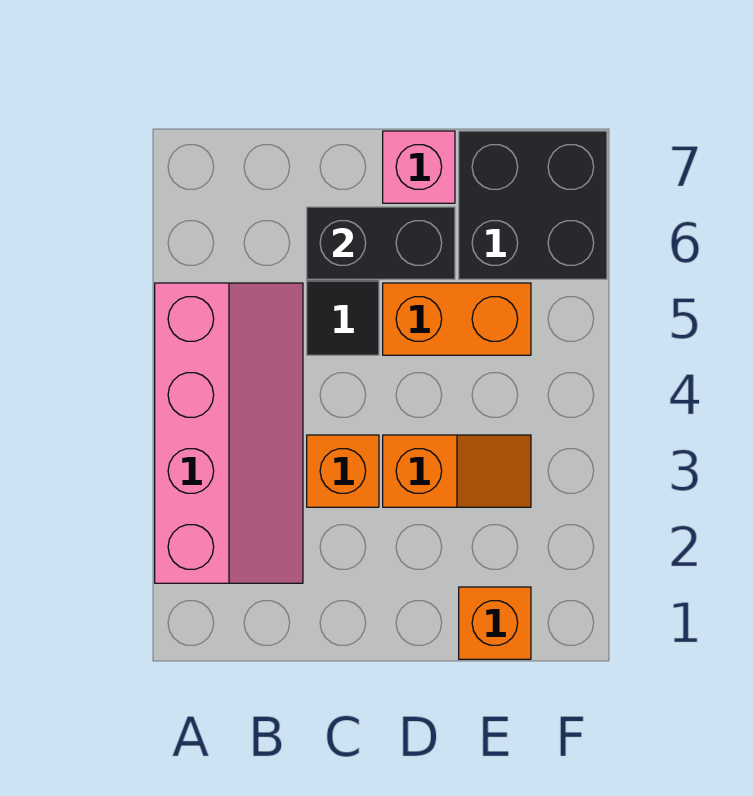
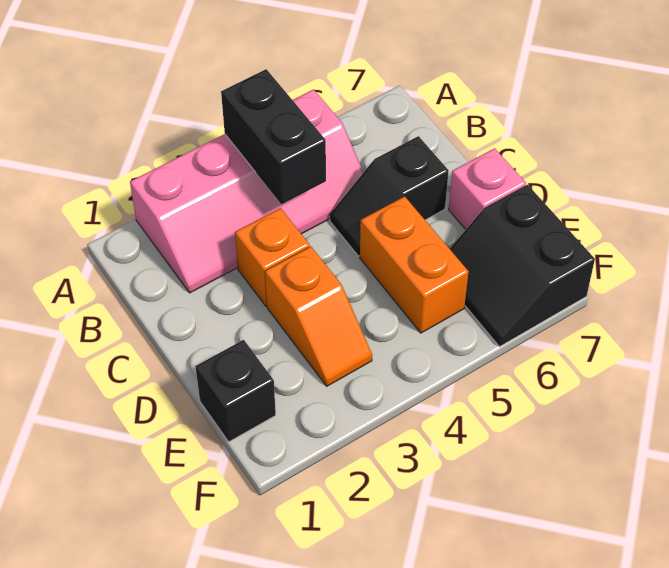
black 1x2 brick [307,207,455,279] -> black 1x2 brick moved to [221,69,326,204]
orange 1x1 brick [459,587,531,659] -> black 1x1 brick [195,340,276,442]
black 2x2 brick [459,131,607,279] -> black 2x2 slope [450,185,595,347]

